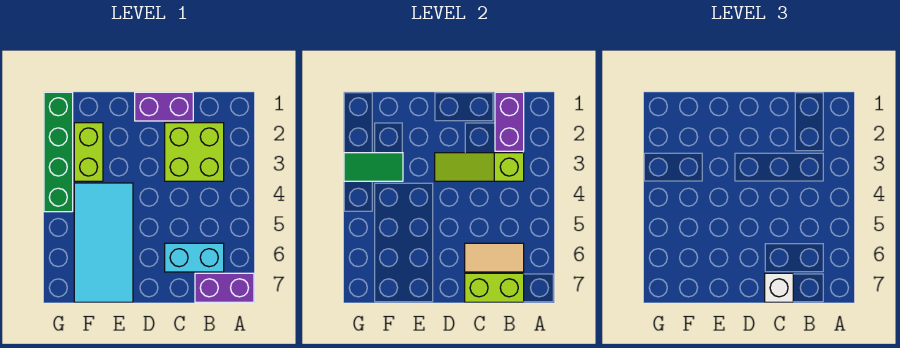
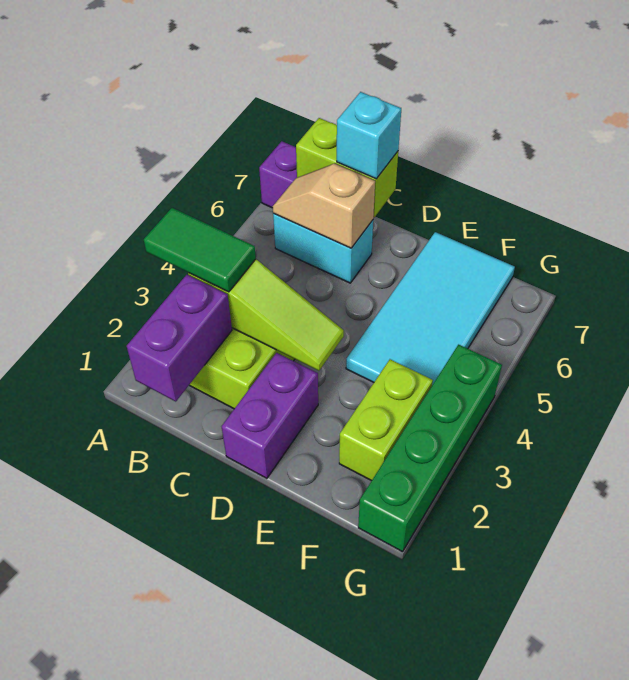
tan 1x2 tile [465,243,524,272] -> tan 1x2 slope [273,164,375,248]
purple 1x2 brick [135,92,193,121] -> purple 1x2 brick turned to [222,353,318,478]
white 1x1 brick [765,273,793,302] -> cyan 1x1 brick [337,92,401,179]
green 1x2 tile [344,153,403,181] -> green 1x2 tile moved to [144,208,256,292]

